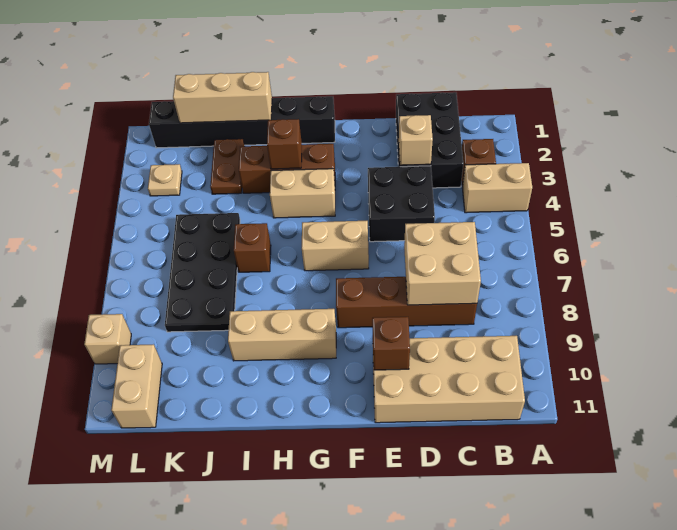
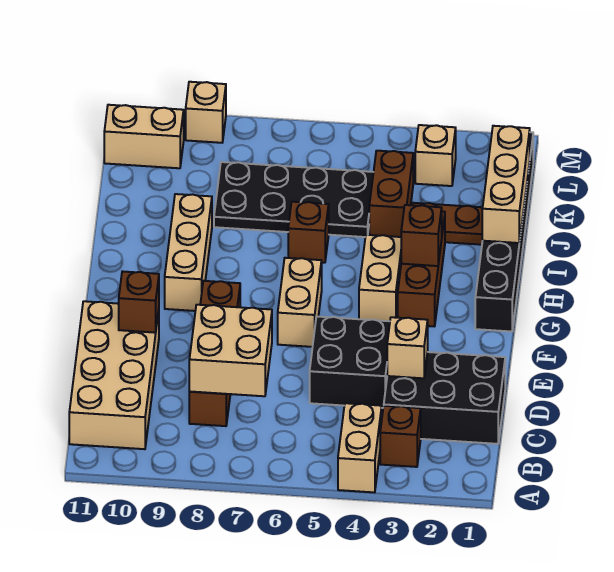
none -> brown 1x2 brick [369,151,413,237]
tan 1x1 plate [148,164,182,196] -> tan 1x1 brick [415,125,456,186]

